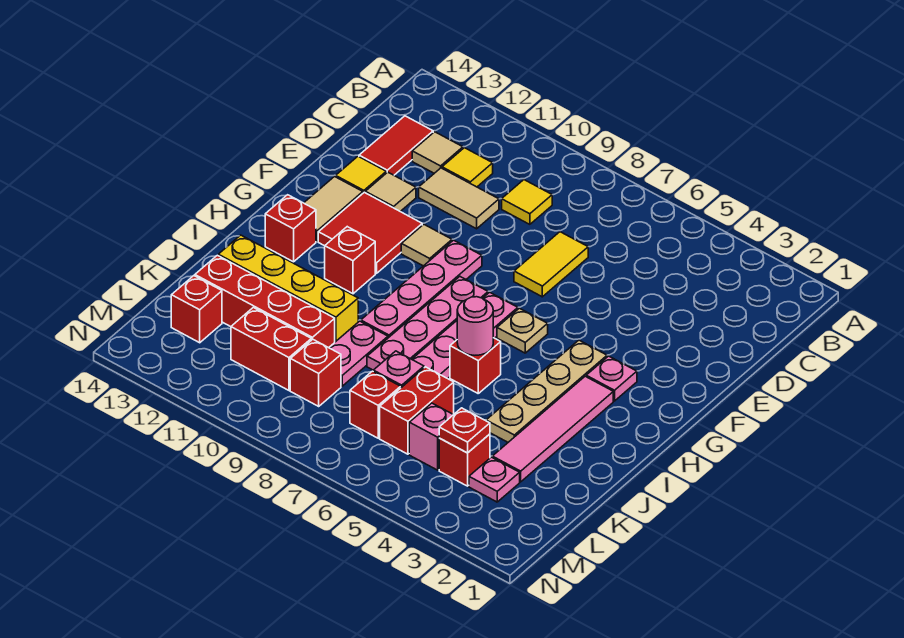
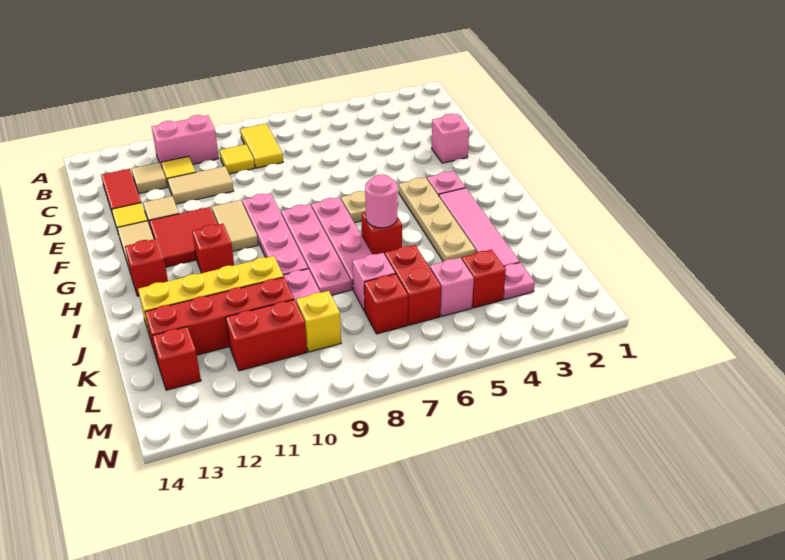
none -> pink 1x2 brick [152,115,219,167]
yellow 1x2 tile [514,232,588,297] -> yellow 1x2 tile moved to [240,124,283,168]
none -> pink 1x1 brick [432,114,469,163]
tan 1x1 tile [401,224,452,266] -> tan 1x2 tile [212,200,258,252]
red 1x1 plate [439,408,490,453] -> none
red 1x1 brick [290,339,341,406] -> yellow 1x1 brick [296,291,341,352]

